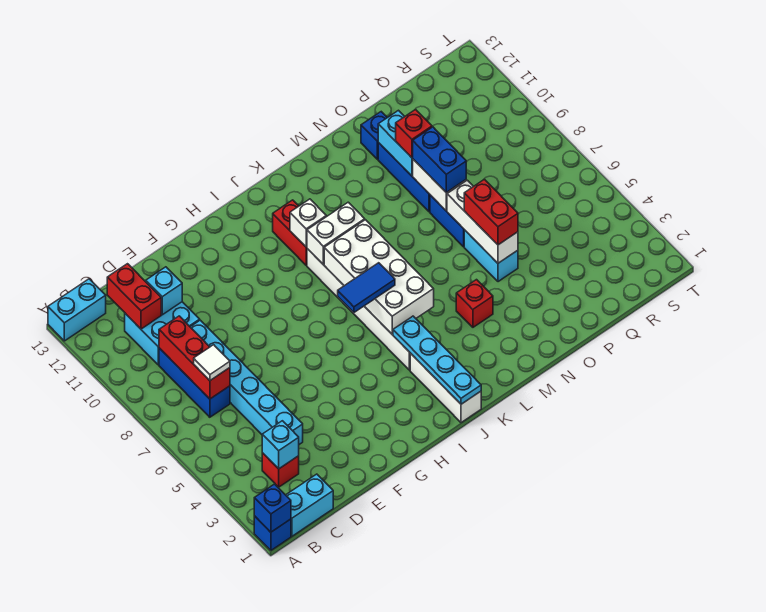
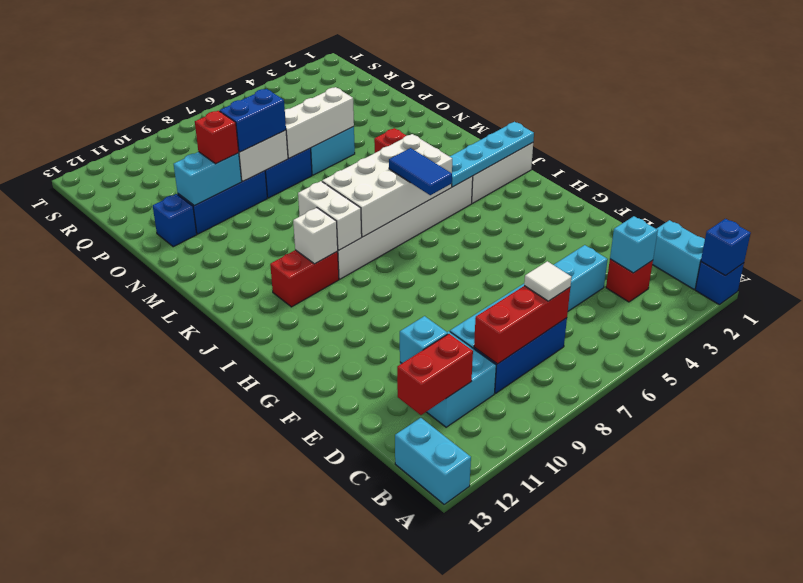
red 1x2 brick [464,179,518,245] -> none

